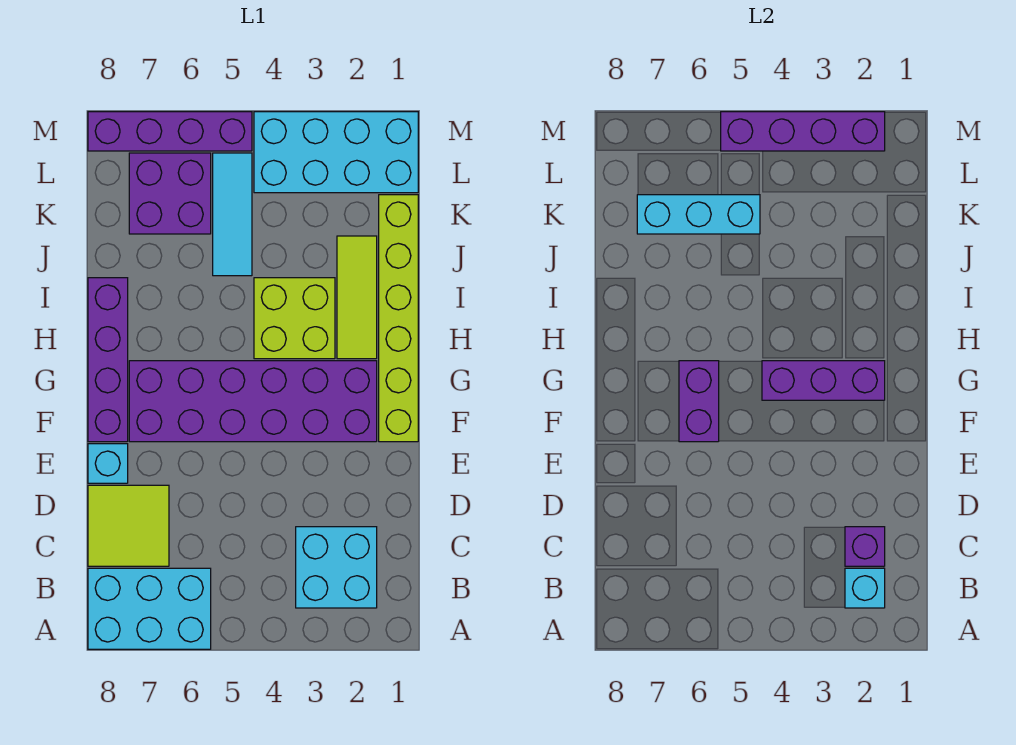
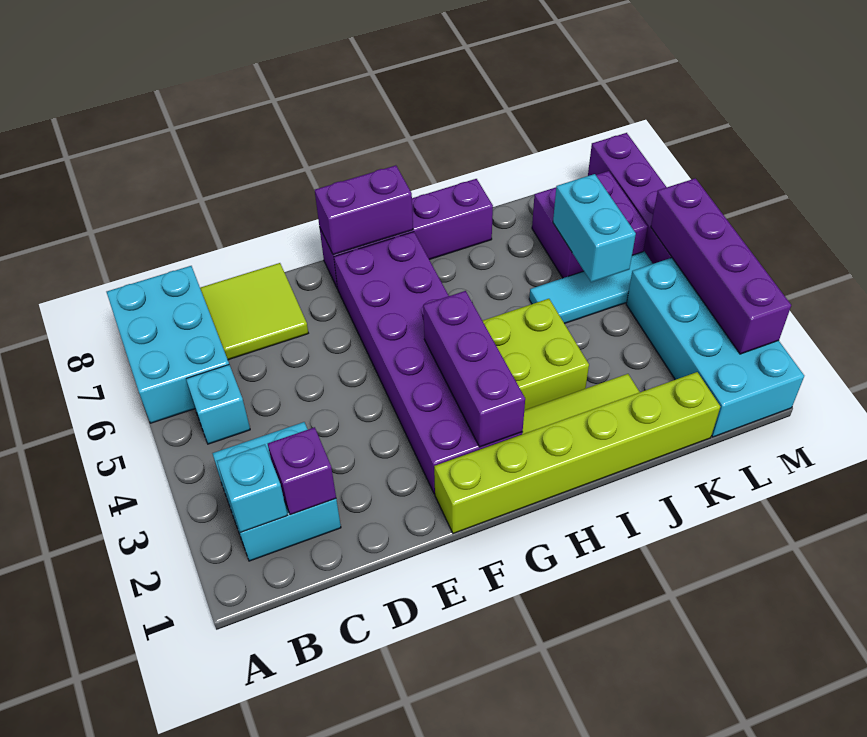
cyan 1x1 brick [88,444,128,483] -> cyan 1x1 brick moved to [186,365,250,444]
purple 1x2 brick [679,361,719,442] -> purple 1x2 brick moved to [315,165,413,255]
cyan 1x3 brick [637,195,760,234] -> cyan 1x2 brick [553,174,636,282]

